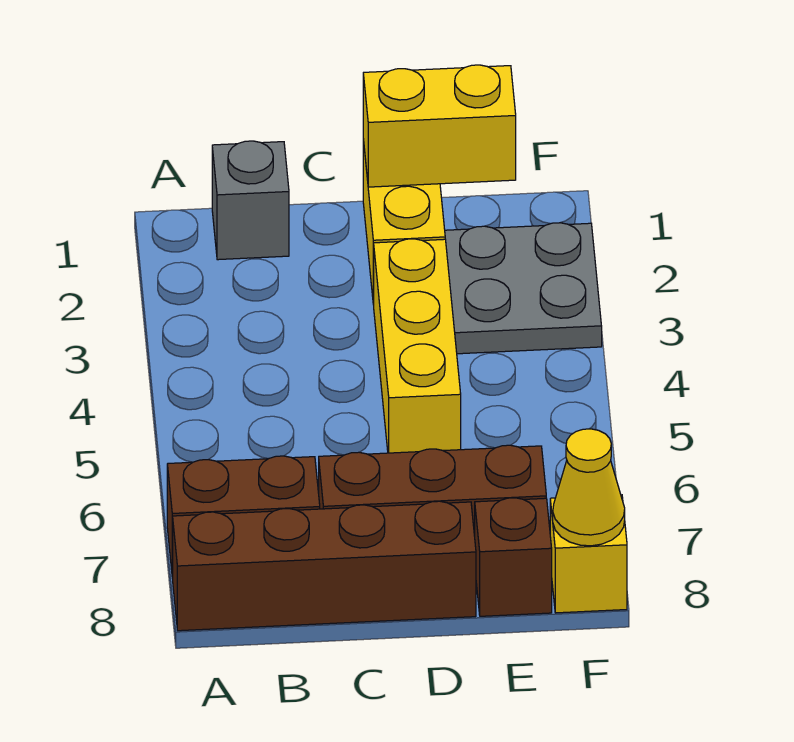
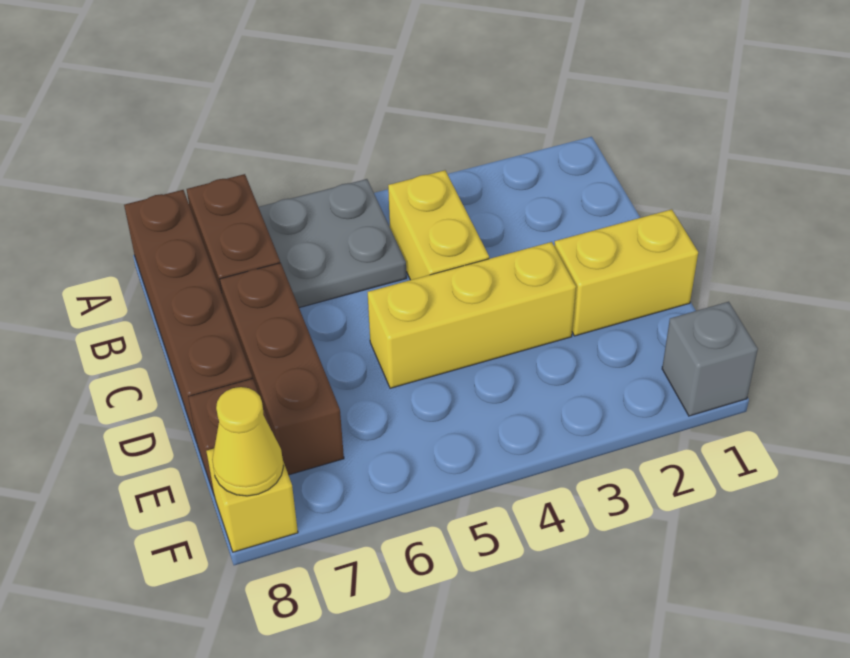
grey 1x1 brick [212,141,289,260] -> grey 1x1 brick moved to [662,302,758,416]
yellow 1x2 brick [363,65,516,187] -> yellow 1x2 brick moved to [388,170,489,280]
grey 2x2 plate [445,223,602,354] -> grey 2x2 plate moved to [259,179,406,308]

